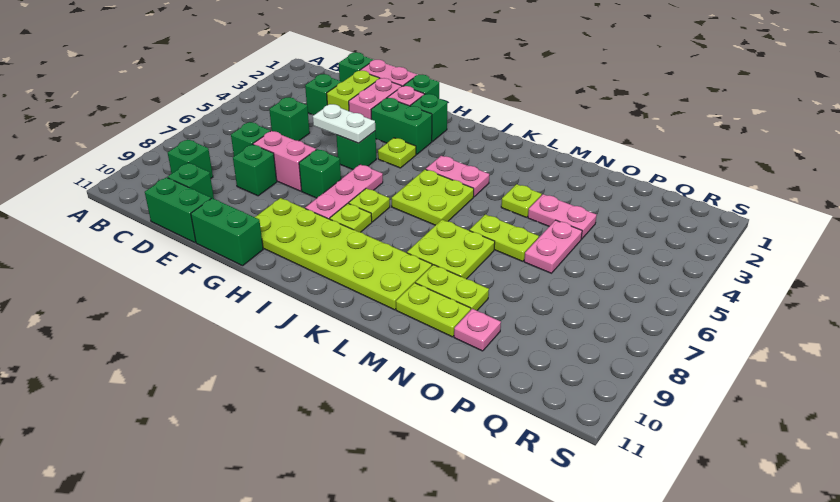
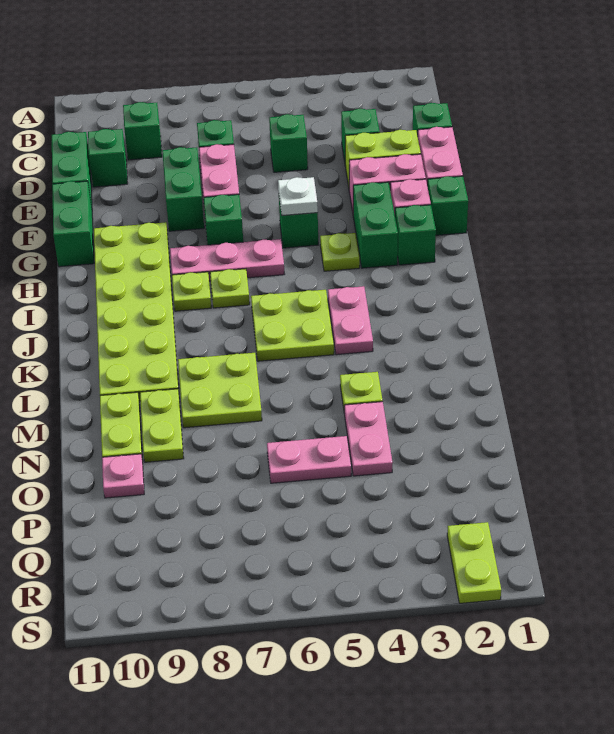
green 1x1 brick [233,144,277,196] -> green 1x2 brick [162,147,204,231]
white 1x2 plate [313,104,375,143] -> white 1x1 plate [278,177,318,216]
lime 1x2 plate [469,214,539,261] -> lime 1x2 plate moved to [447,522,501,603]

